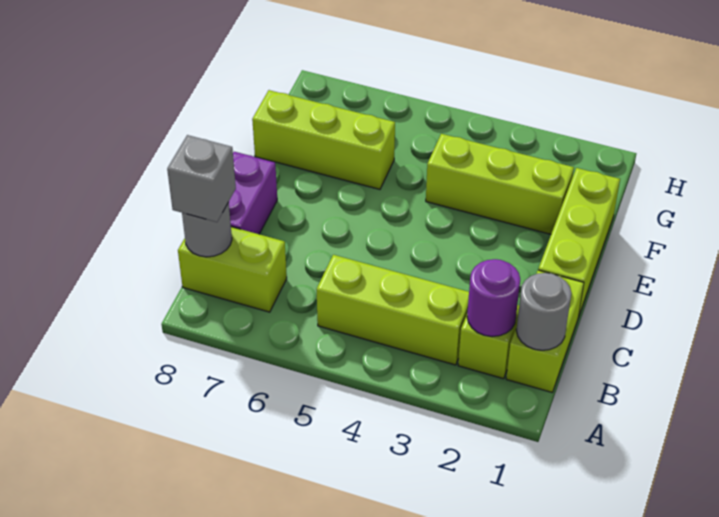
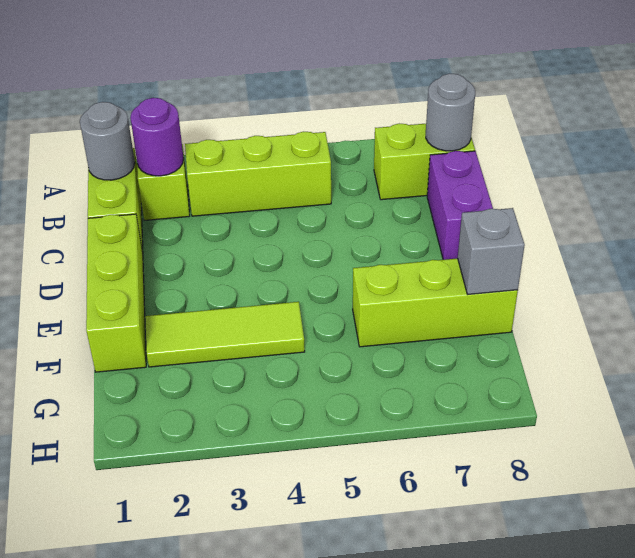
grey 1x1 brick [167,135,236,222] -> grey 1x1 brick moved to [458,208,525,294]
lime 1x3 brick [426,134,574,234] -> lime 1x3 tile [145,302,305,367]

